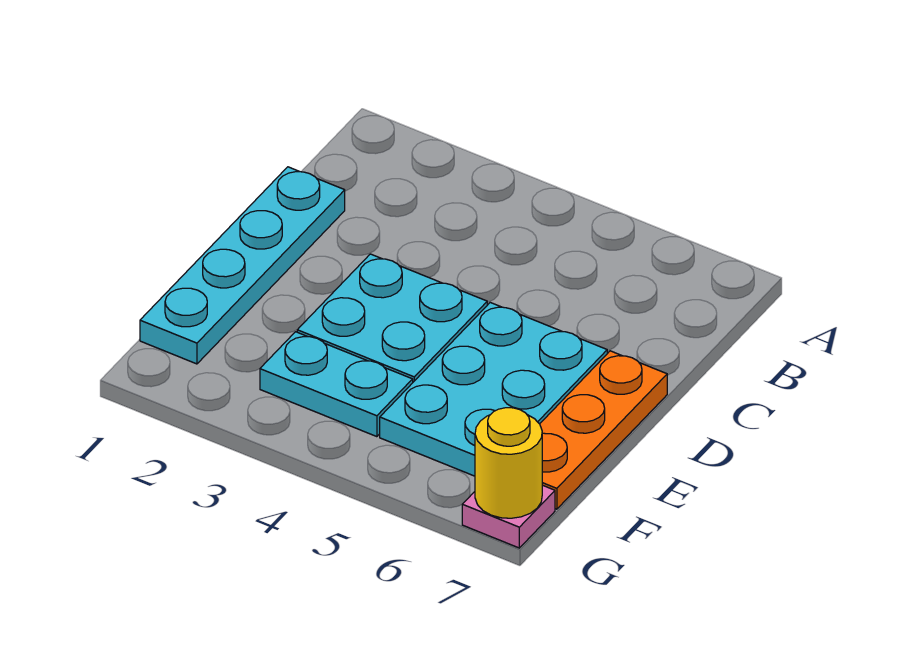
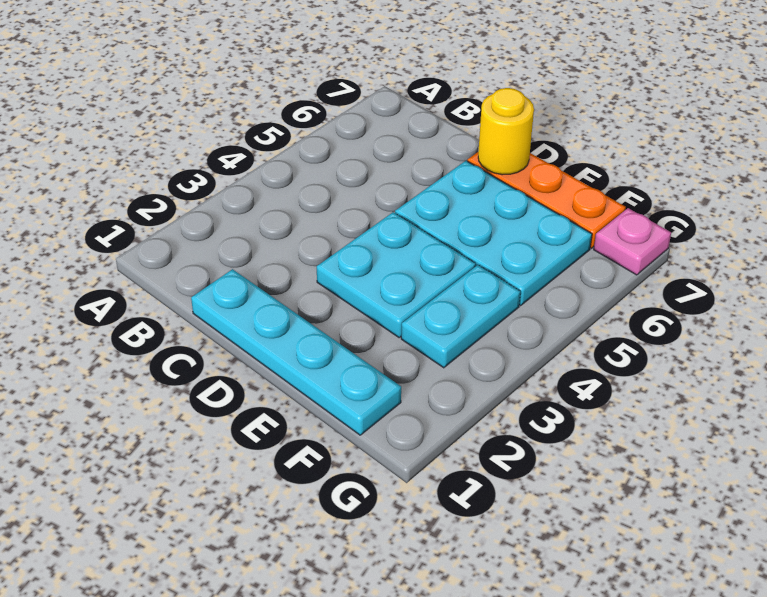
yellow 1x1 round brick [475,408,542,518] -> yellow 1x1 round brick moved to [478,88,534,175]

